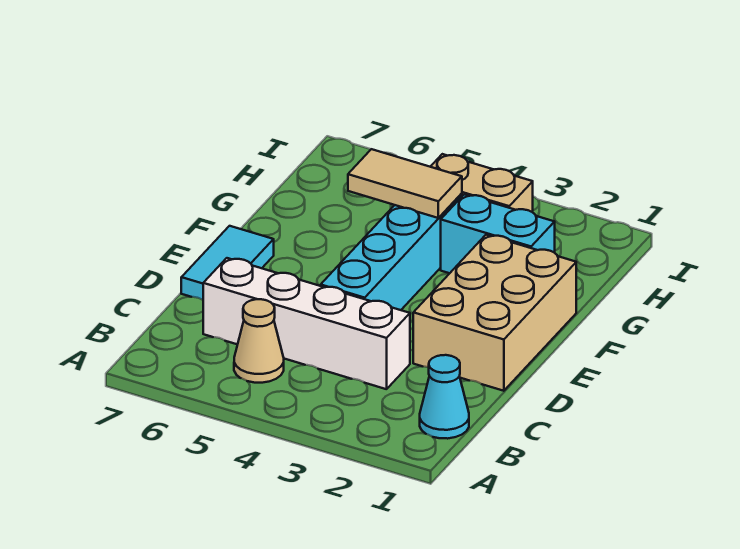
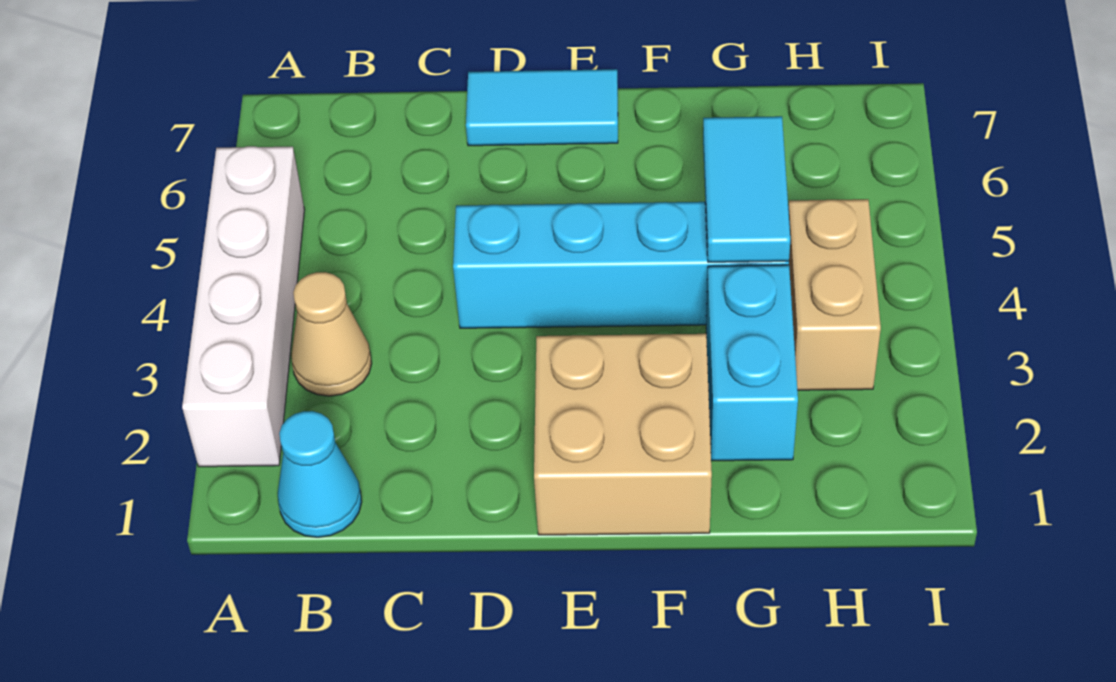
tan 1x1 cone [234,299,284,383] -> tan 1x1 cone moved to [291,272,372,396]
white 1x4 brick [203,258,410,389] -> white 1x4 brick moved to [182,146,305,467]
tan 2x3 brick [413,235,576,391] -> tan 2x2 brick [534,334,712,535]
tan 1x2 tile [348,149,462,218] -> cyan 1x2 tile [703,116,790,262]

